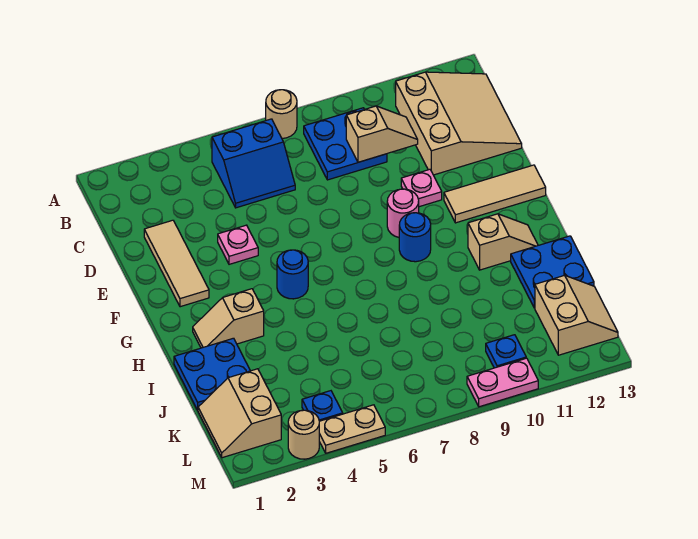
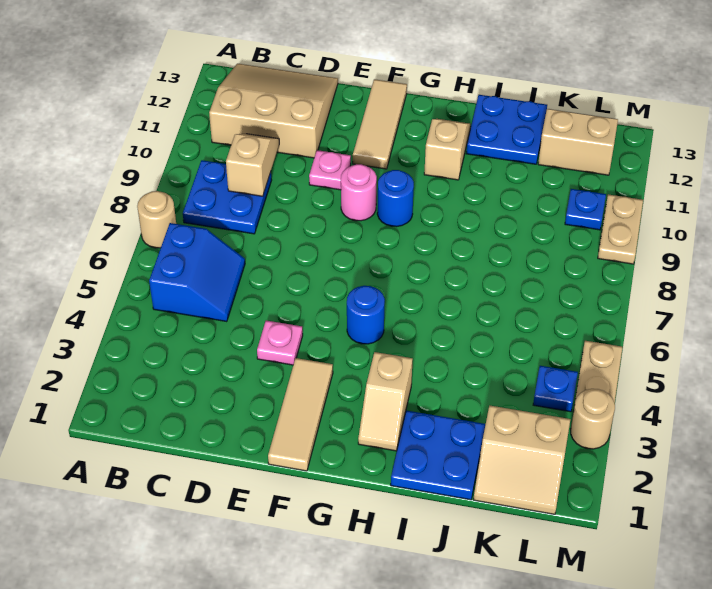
tan 1x3 tile [144,220,209,307] -> tan 1x3 tile turned to [268,358,333,471]
pink 1x2 plate [467,358,538,407] -> tan 1x2 plate [598,194,643,264]

